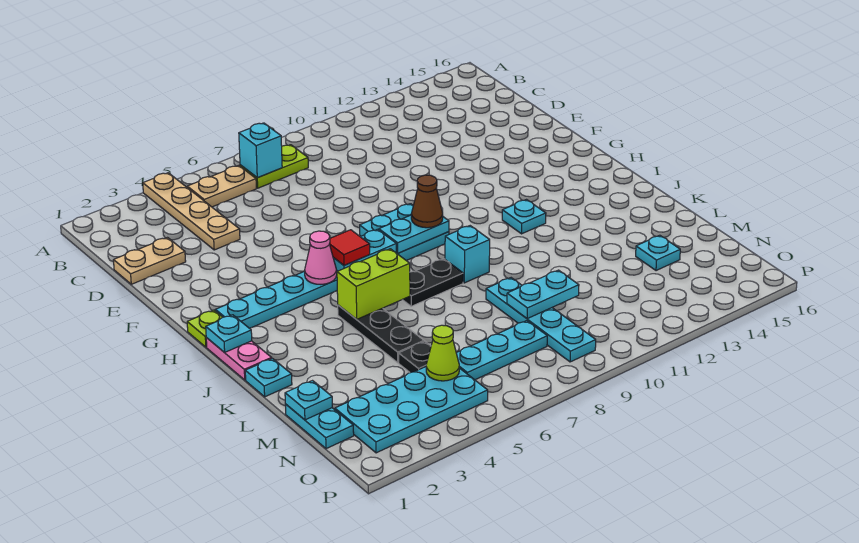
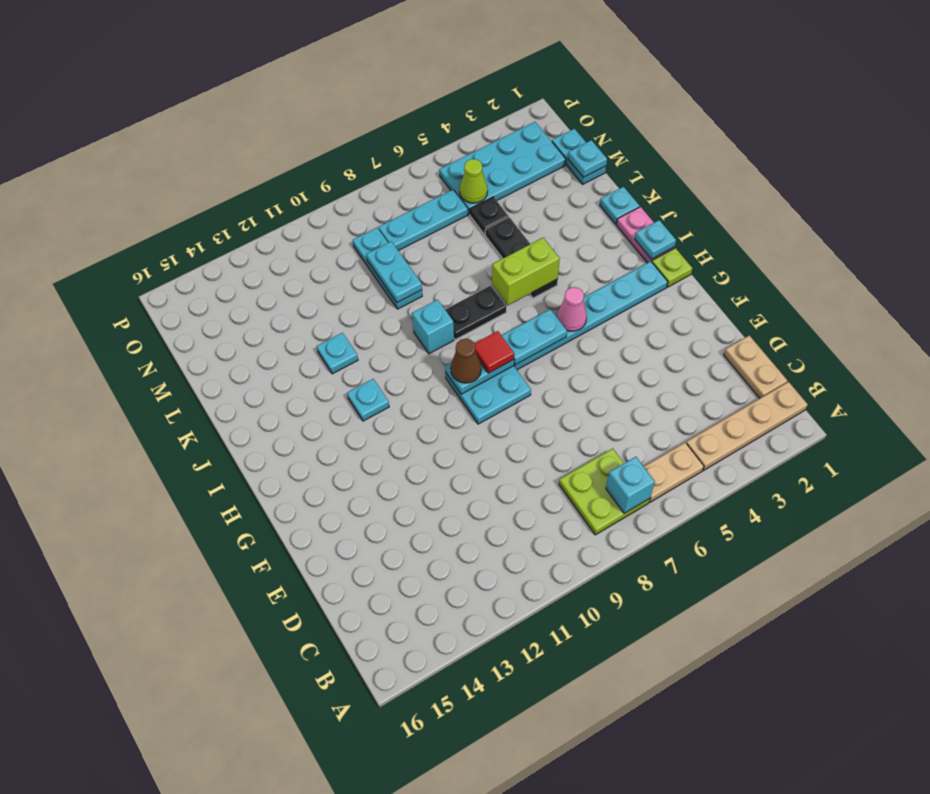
tan 1x4 plate [143,173,240,250] -> tan 1x4 plate turned to [686,382,808,471]
lime 1x2 plate [240,145,308,188] -> lime 2x2 plate [559,449,650,535]
tan 1x2 plate [114,238,186,284] -> tan 1x2 plate turned to [724,335,788,398]
red 1x1 tile [329,230,370,265] -> red 1x1 tile moved to [474,331,514,373]
cyan 1x4 plate [486,278,596,362] -> cyan 1x3 plate [353,228,422,309]
cyan 1x2 plate [507,270,579,319] -> cyan 1x2 plate turned to [366,242,422,302]
cyan 1x1 plate [636,235,680,271] -> cyan 1x1 plate moved to [317,333,358,374]

